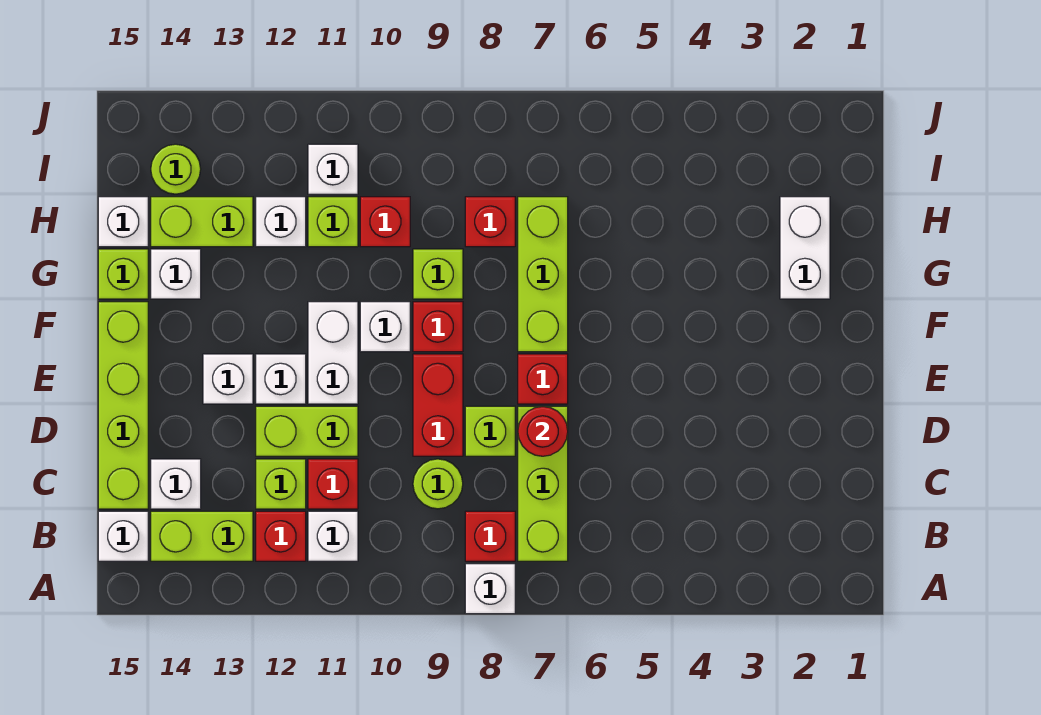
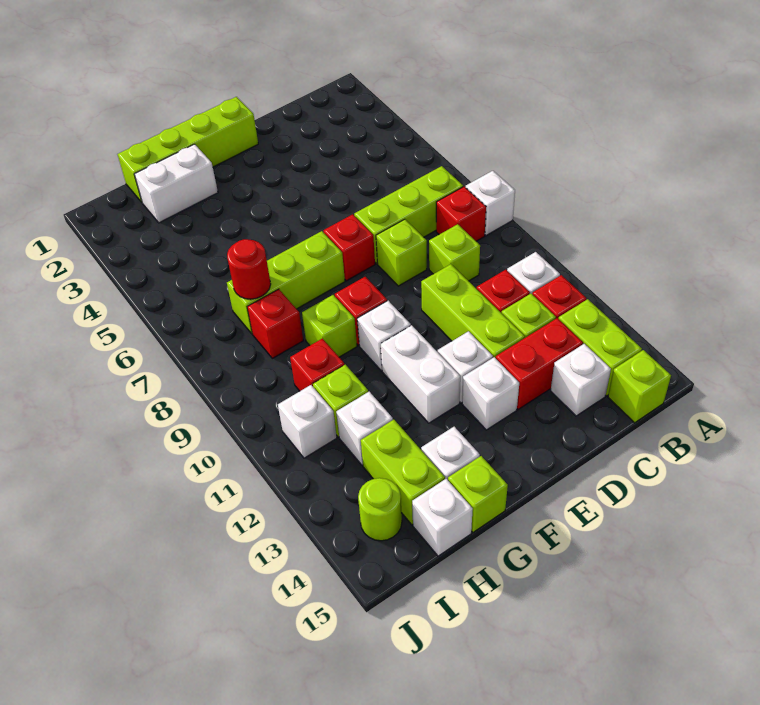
white 1x1 brick [98,511,148,561] -> lime 1x1 brick [608,350,671,423]
lime 1x1 round brick [413,459,463,509] -> lime 1x1 brick [429,224,480,281]
lime 1x4 brick [98,302,148,509] -> lime 1x4 brick moved to [118,97,258,202]
red 1x1 round brick [518,406,568,456] -> red 1x1 round brick moved to [227,239,271,299]
red 1x2 brick [413,354,463,456] -> red 1x2 brick moved to [496,318,583,409]
lime 1x2 brick [256,406,358,456] -> lime 1x3 brick [421,264,525,358]
white 1x2 brick [308,302,358,404] -> white 1x2 brick turned to [381,325,460,423]

